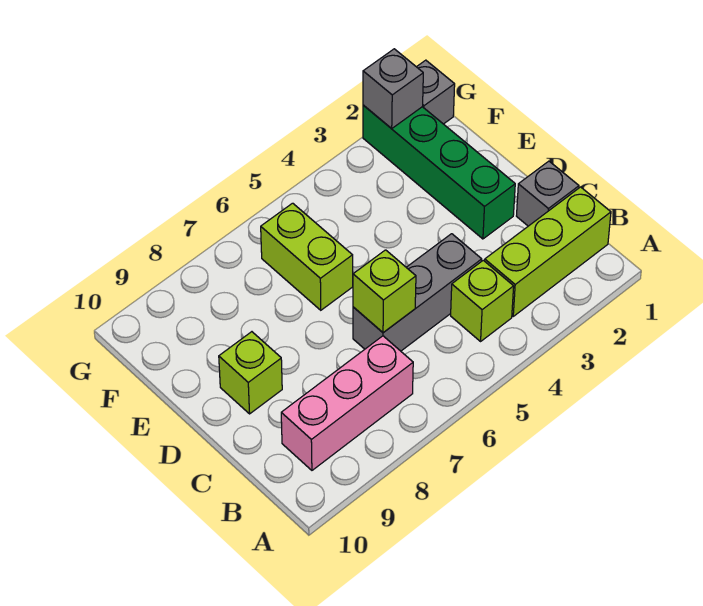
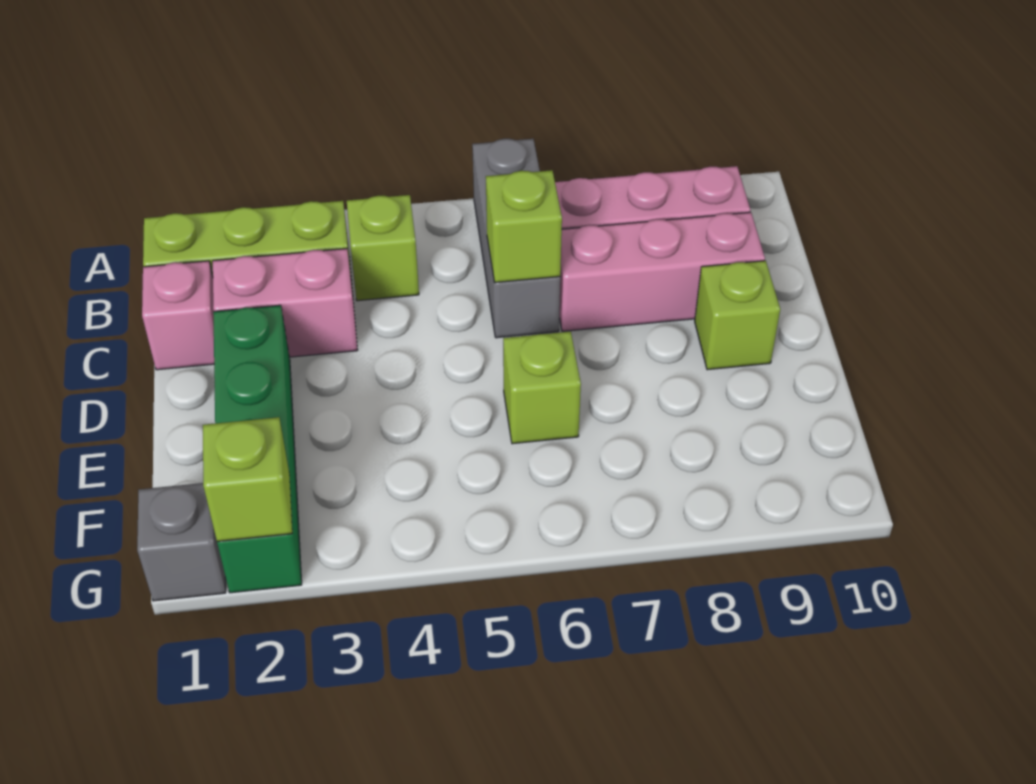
grey 1x1 brick [517,161,579,226] -> pink 1x1 brick [142,261,214,370]
none -> pink 1x2 brick [213,249,357,357]
grey 1x3 brick [353,234,482,351] -> grey 1x3 brick turned to [472,139,560,338]
none -> pink 1x3 brick [559,212,765,331]
lime 1x2 brick [261,203,353,310] -> lime 1x1 brick [503,332,581,444]
grey 1x1 brick [363,49,423,129] -> lime 1x1 brick [203,417,292,541]

